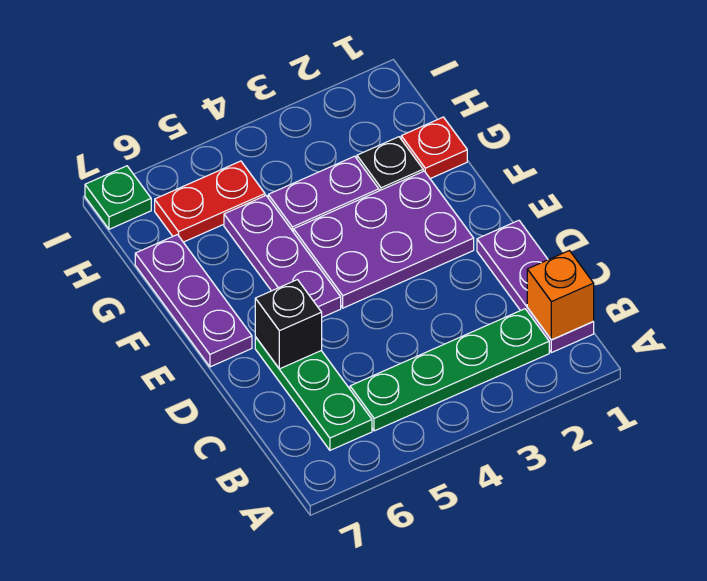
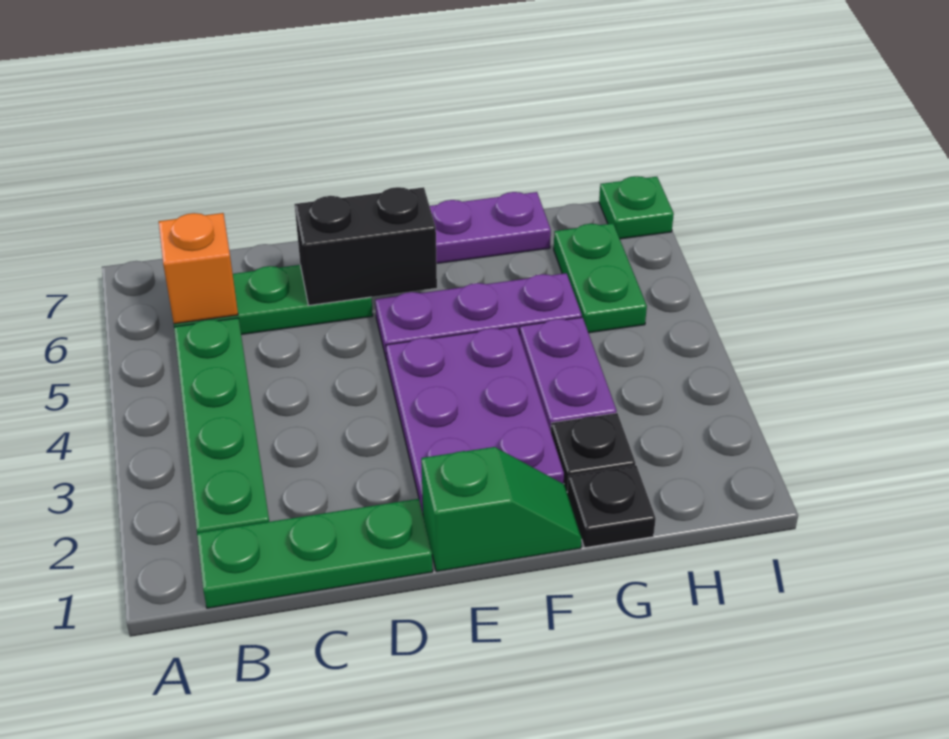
purple 1x3 plate [477,220,594,353] -> green 1x3 plate [197,499,433,608]
orange 1x1 brick [527,251,594,340] -> orange 1x1 brick moved to [159,213,238,324]
black 1x1 brick [255,280,322,369] -> black 1x2 brick [294,187,437,305]
none -> green 1x2 slope [421,447,582,572]
red 1x1 plate [401,117,467,179] -> black 1x1 plate [567,465,656,548]
red 1x2 plate [155,161,265,242] -> green 1x2 plate [554,223,647,333]

